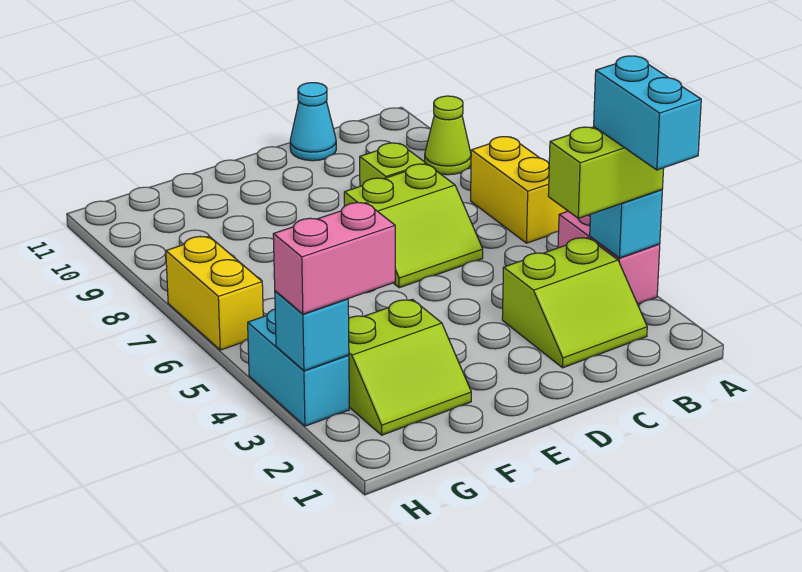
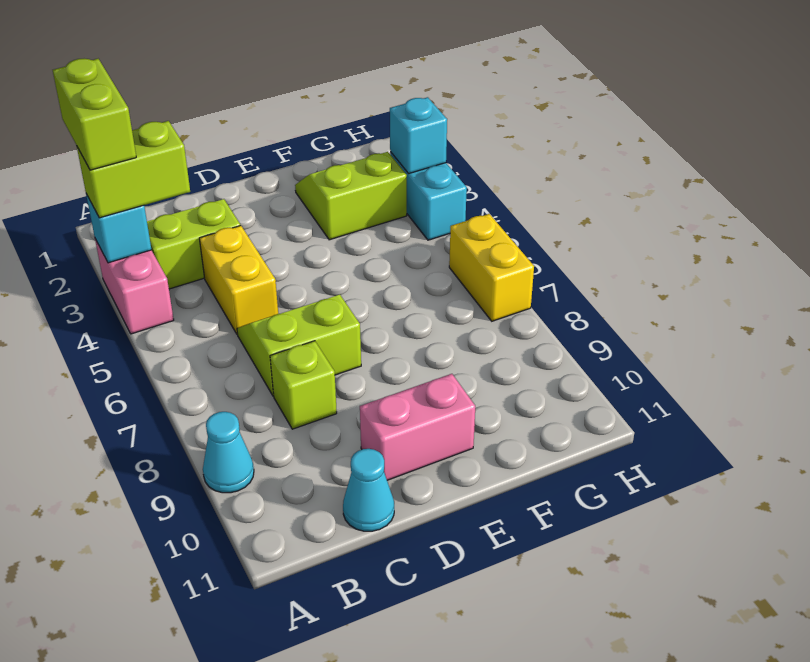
cyan 1x2 brick [594,56,701,170] -> lime 1x2 brick [53,59,136,170]
yellow 1x2 brick [471,137,566,243] -> yellow 1x2 brick moved to [199,225,278,335]
lime 1x1 cone [425,96,471,175] -> cyan 1x1 cone [203,412,254,493]
pink 1x2 brick [273,203,395,314] -> pink 1x2 brick moved to [360,374,475,480]

